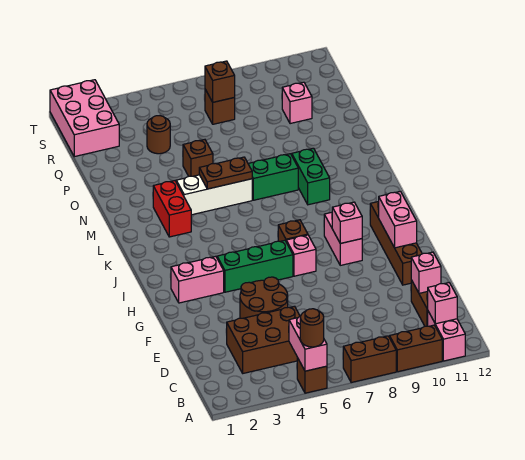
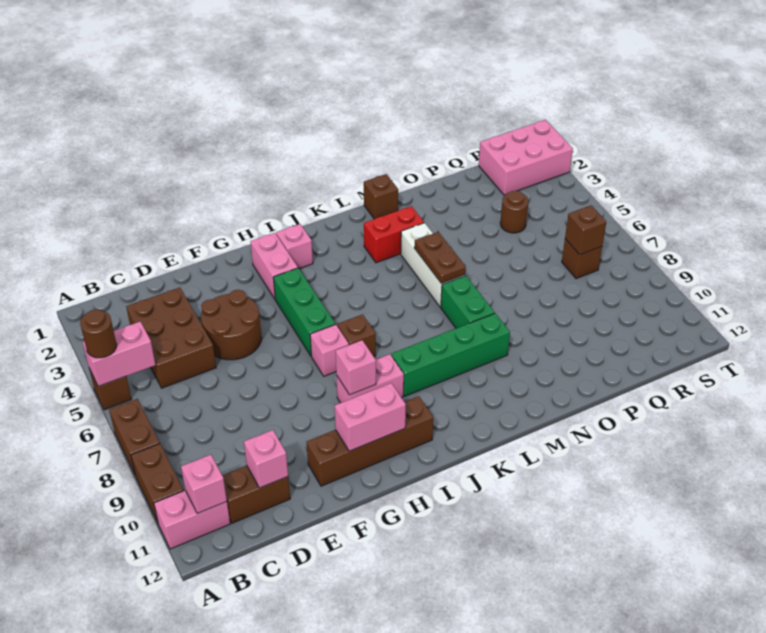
green 1x2 brick [292,148,330,205] -> green 1x4 brick [391,313,510,396]
brown 1x1 brick [183,140,213,176] -> brown 1x1 brick moved to [364,174,398,219]
pink 1x1 brick [282,82,312,124] -> pink 1x1 brick moved to [276,224,313,269]

